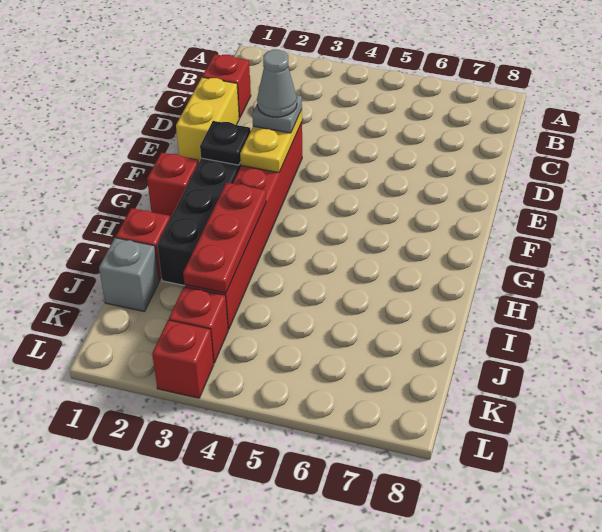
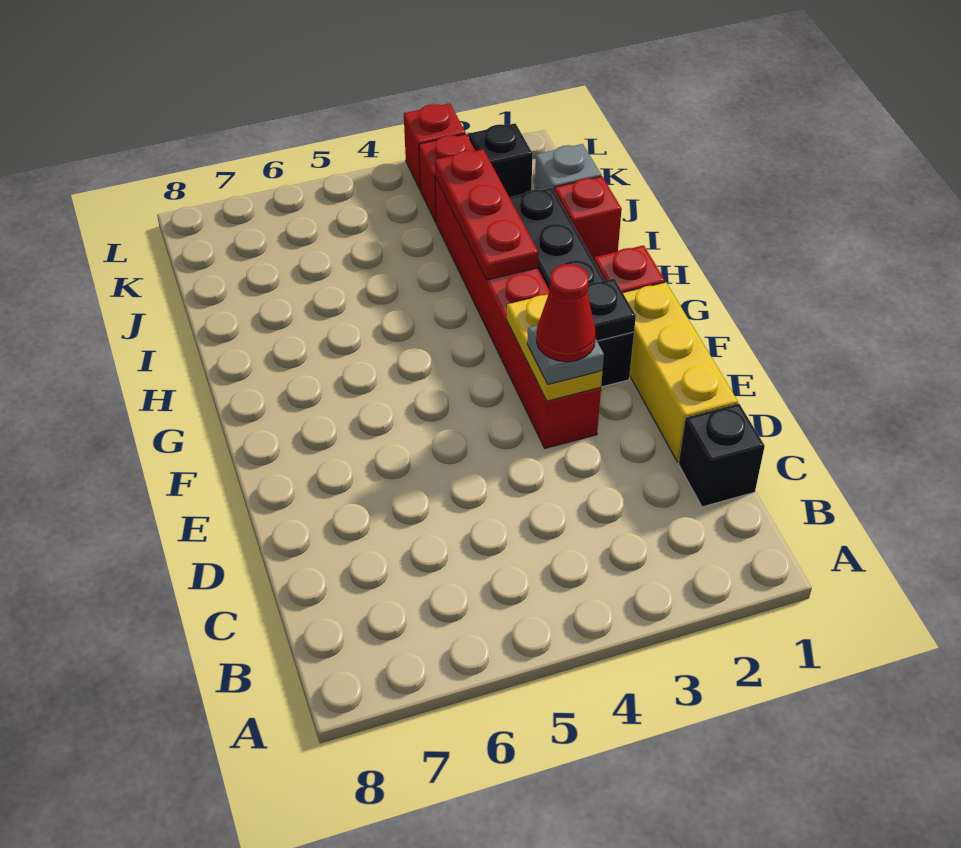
red 1x1 brick [202,54,251,118] -> black 1x1 brick [679,404,765,507]
yellow 1x2 brick [176,77,239,162] -> yellow 1x3 brick [623,282,738,462]
grey 1x1 cone [257,50,297,117] -> red 1x1 cone [536,264,596,362]
none -> black 1x1 brick [469,123,533,197]

